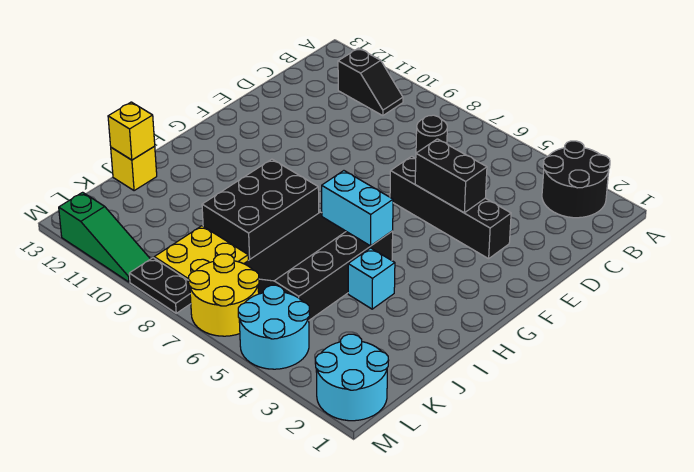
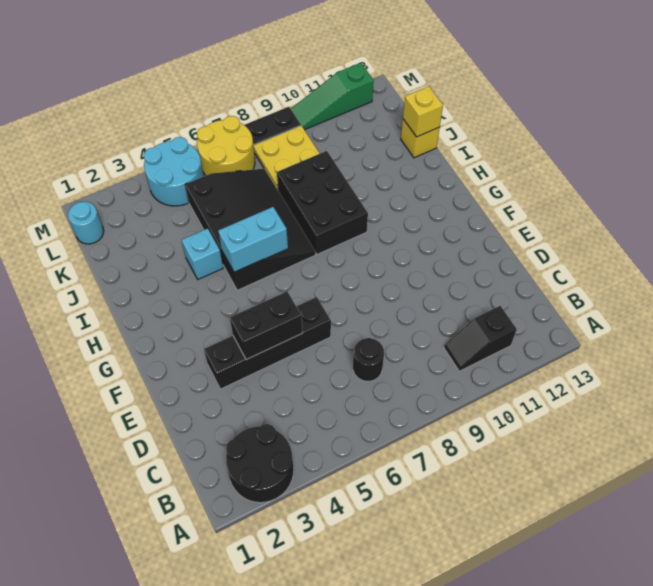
cyan 2x2 round brick [316,334,389,421] -> cyan 1x1 round brick [68,202,104,244]

